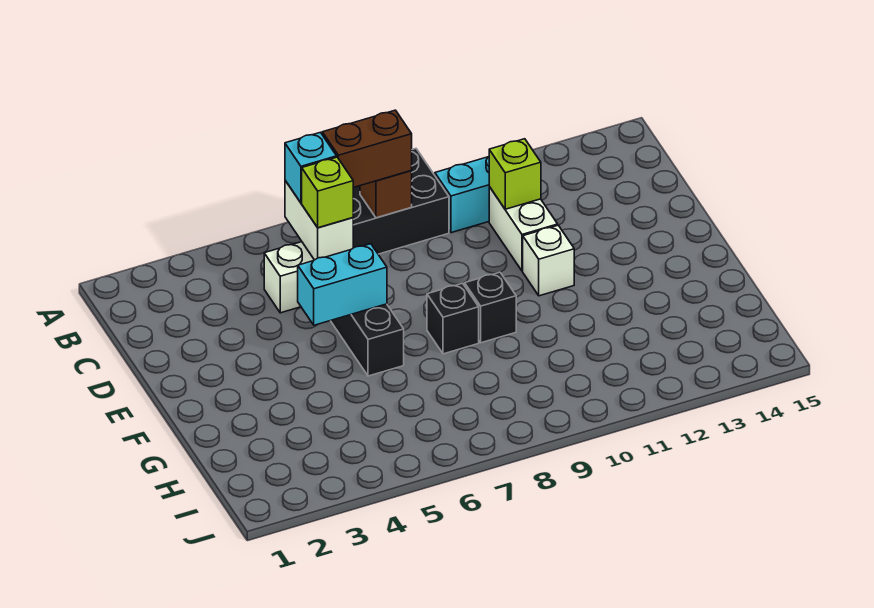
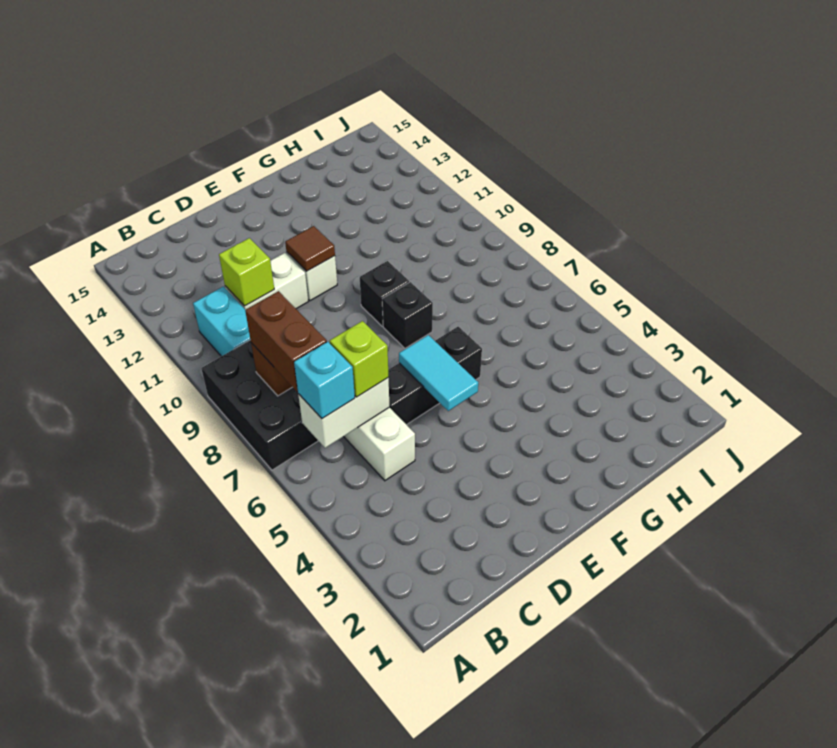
cyan 1x2 brick [298,244,387,325] -> cyan 1x2 tile [399,335,478,411]
none -> brown 1x1 tile [285,226,335,271]

